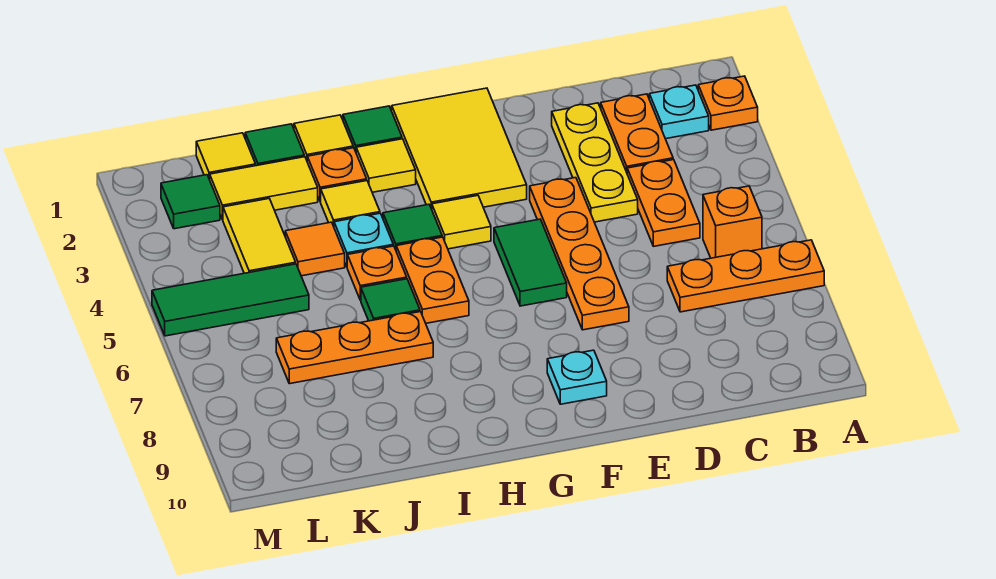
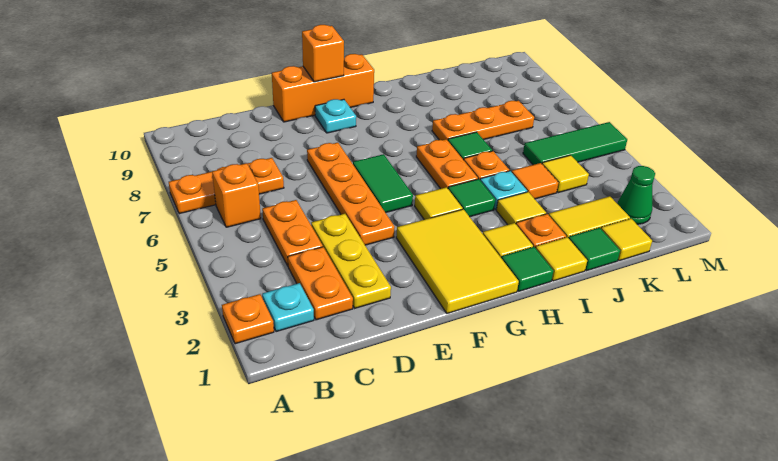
none -> orange 1x3 brick [272,54,374,122]
none -> orange 1x1 brick [302,25,344,82]
yellow 1x2 tile [223,199,296,273] -> yellow 1x1 tile [542,155,589,193]
green 1x1 tile [161,175,220,229] -> green 1x1 cone [617,166,655,224]

